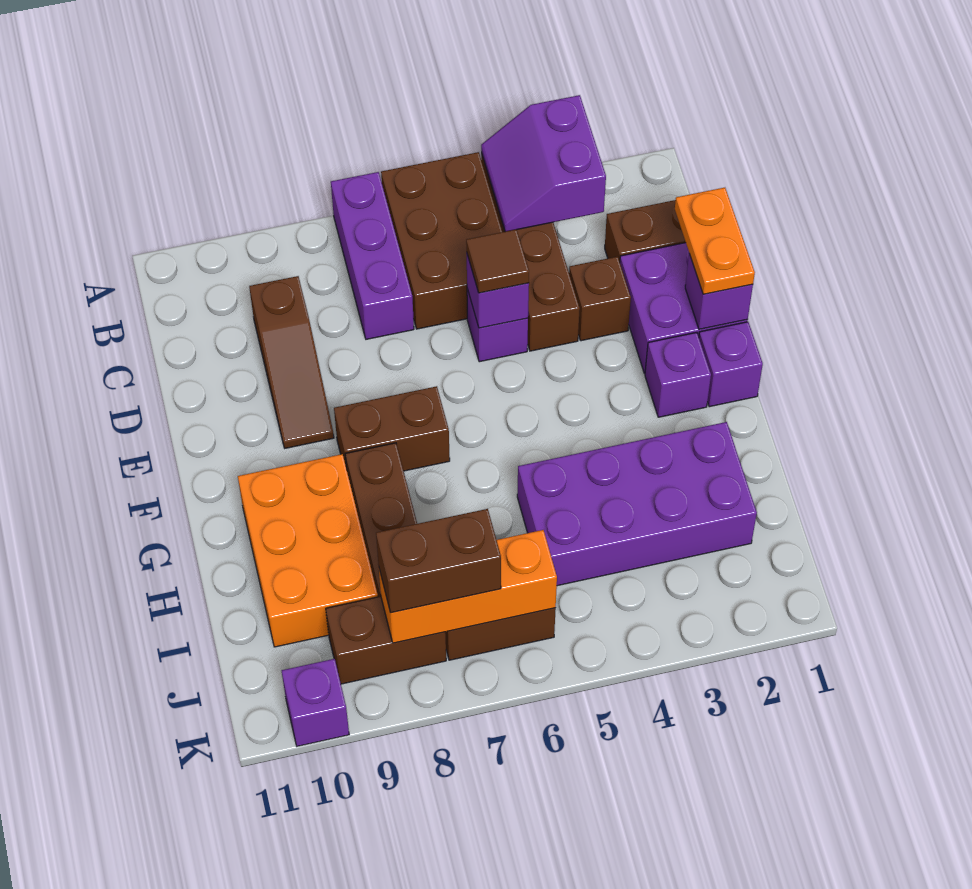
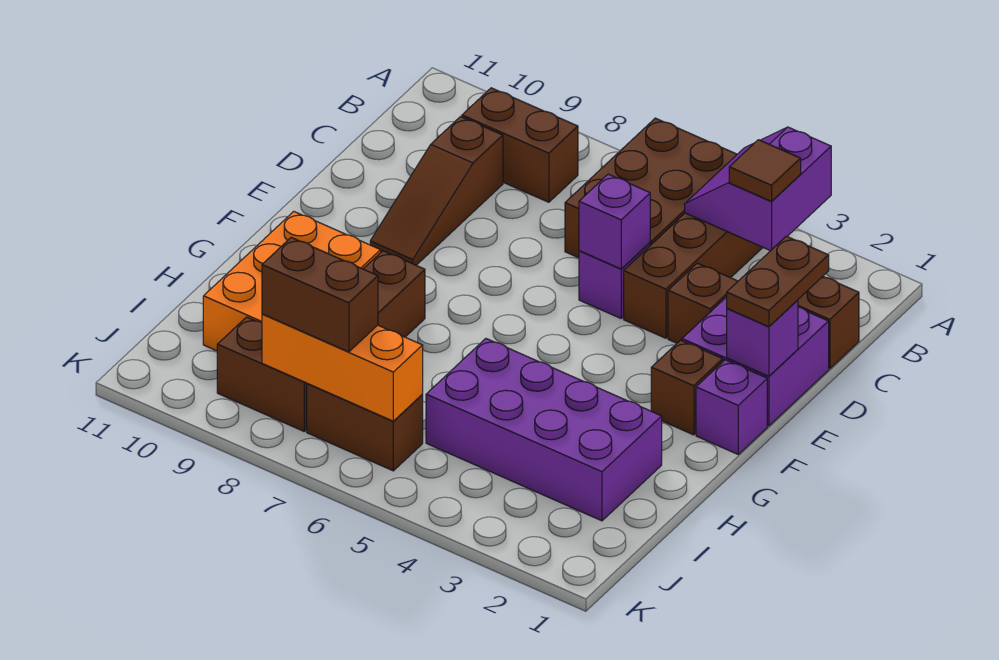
purple 1x3 brick [331,172,414,339] -> none
orange 1x2 plate [675,188,755,294] -> brown 1x2 plate [727,236,829,327]
brown 1x1 tile [466,229,529,293] -> brown 1x1 tile moved to [729,140,801,201]
purple 1x1 brick [645,333,711,417] -> brown 1x1 brick [651,340,723,435]
brown 1x2 brick [334,386,450,471] -> brown 1x2 brick moved to [462,88,578,202]
purple 1x1 brick [282,659,349,746] -> none

